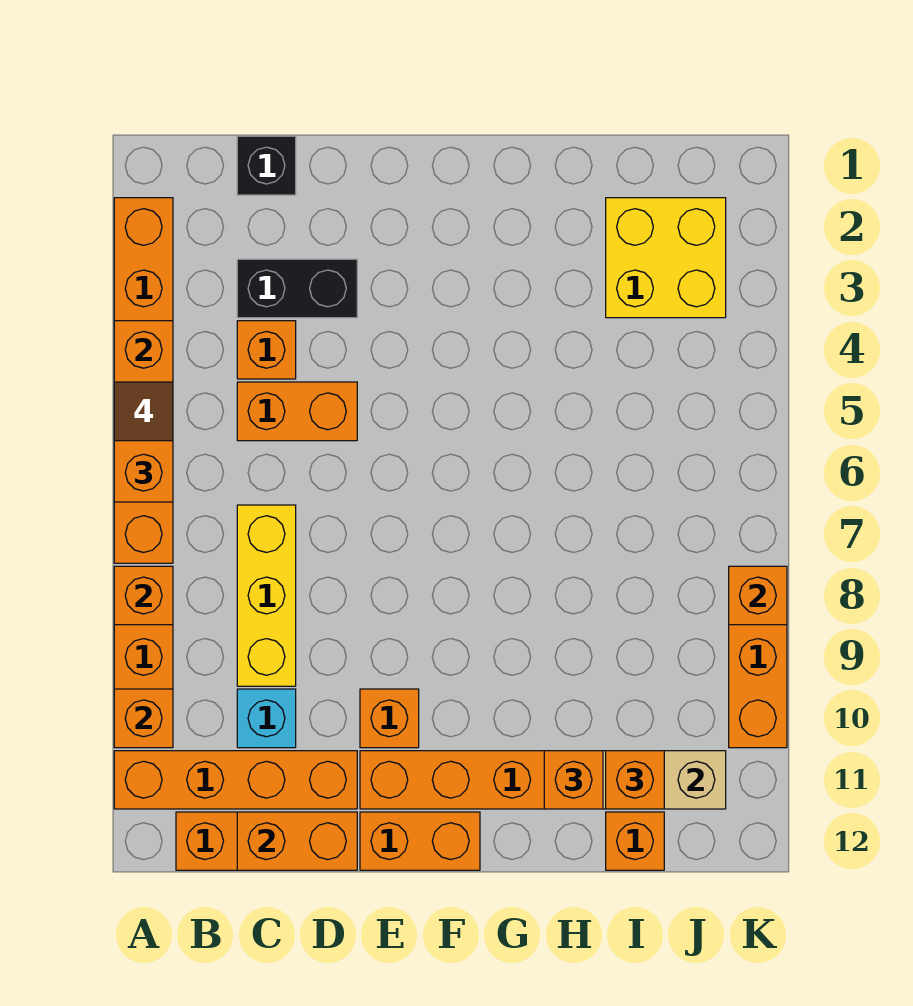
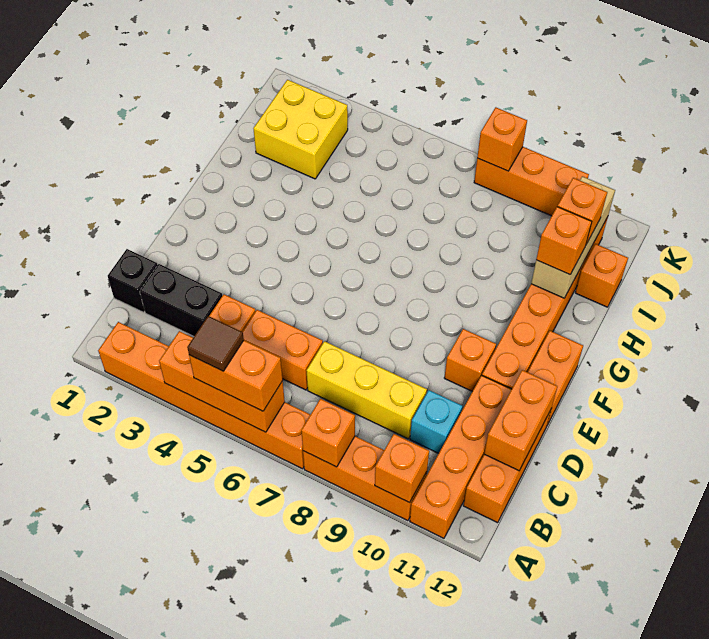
black 1x2 brick [237,259,357,318] -> black 1x2 brick turned to [140,264,223,336]
orange 1x2 brick [237,382,357,441] -> orange 1x2 brick turned to [243,310,323,390]

